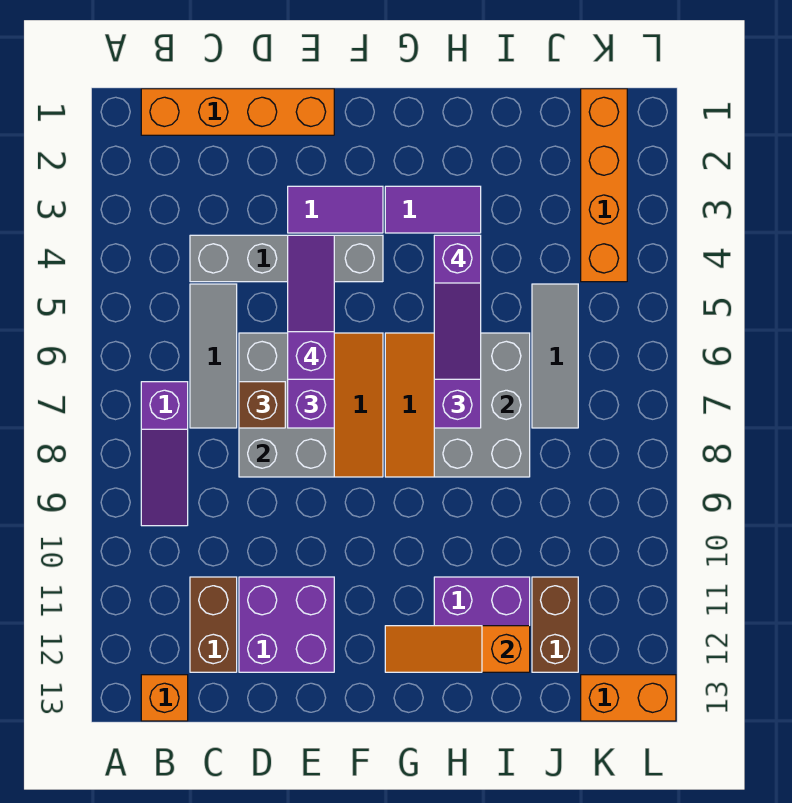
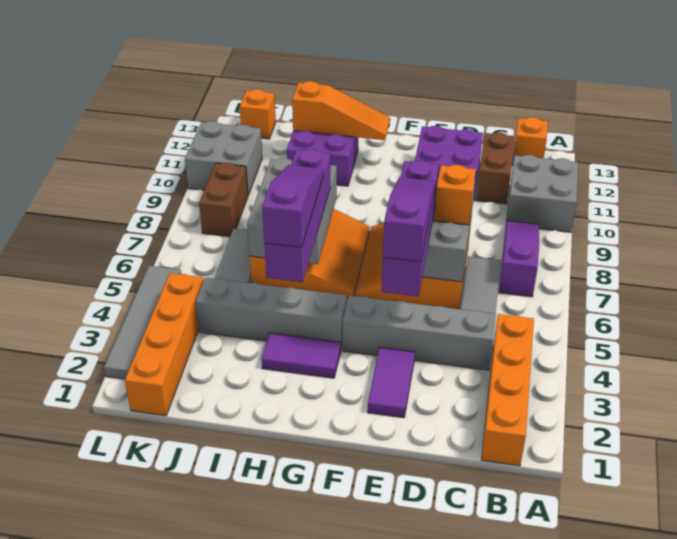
none -> grey 2x2 brick [507,155,578,232]
orange 1x4 brick [141,89,334,135] -> orange 1x4 brick turned to [482,314,534,466]
brown 1x1 brick [239,382,285,428] -> orange 1x1 brick [434,165,476,225]
purple 1x2 tile [288,186,383,233] -> purple 1x2 tile turned to [368,348,415,418]
purple 1x3 slope [288,235,334,379] -> purple 1x3 slope turned to [383,177,435,262]
none -> grey 1x4 brick [196,278,347,348]
brown 1x2 brick [532,577,578,672] -> brown 1x2 brick moved to [199,163,248,237]
none -> grey 2x2 brick [185,121,262,195]
orange 1x2 brick [581,675,676,721] -> orange 1x1 brick [240,89,276,139]
none -> grey 1x4 tile [104,266,181,379]

